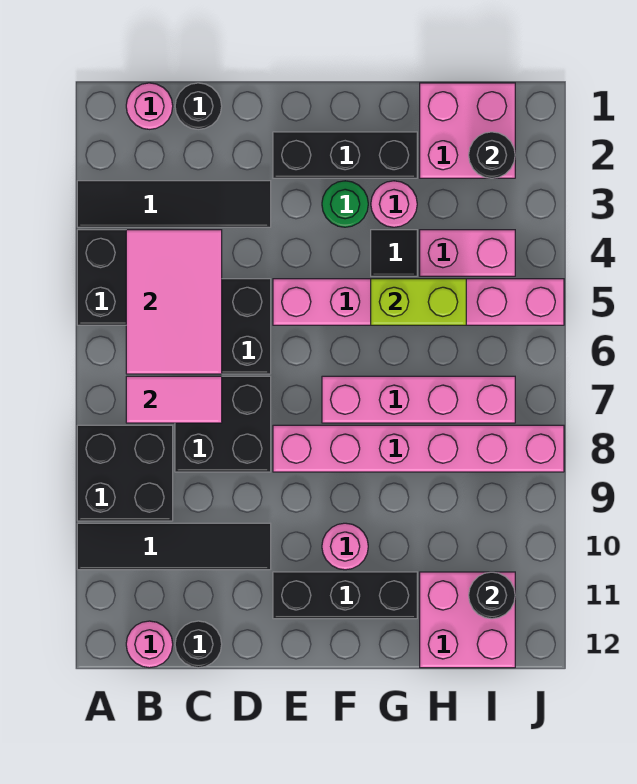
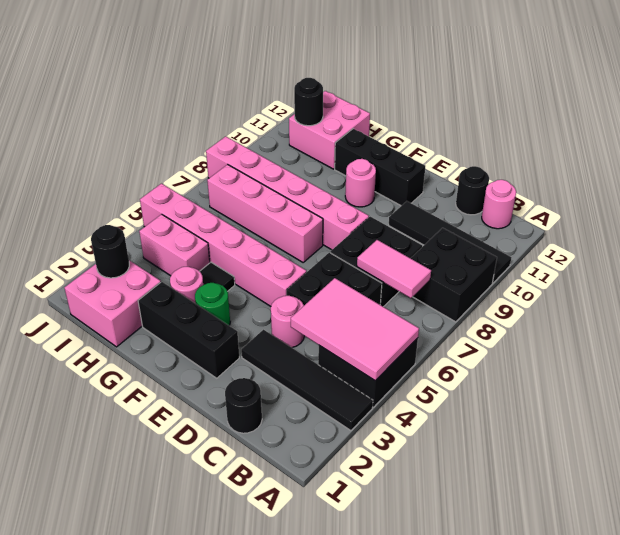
pink 1x1 round brick [126,83,173,129] -> pink 1x1 round brick moved to [271,296,304,348]
pink 2x3 tile [126,230,222,374] -> pink 2x3 tile turned to [291,278,419,381]
lime 1x2 brick [371,279,466,325] -> none

